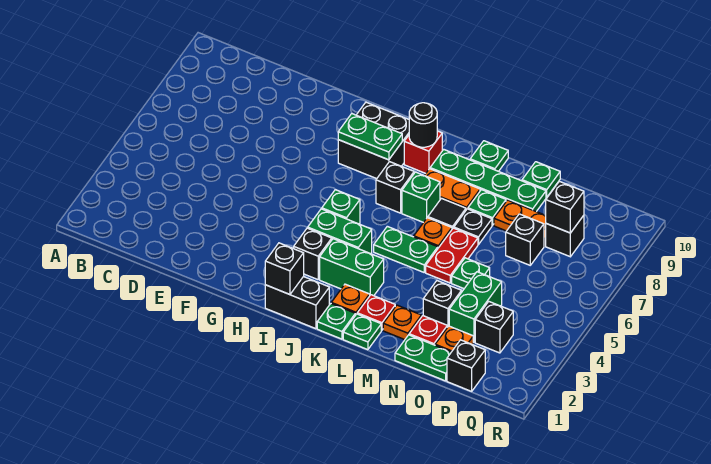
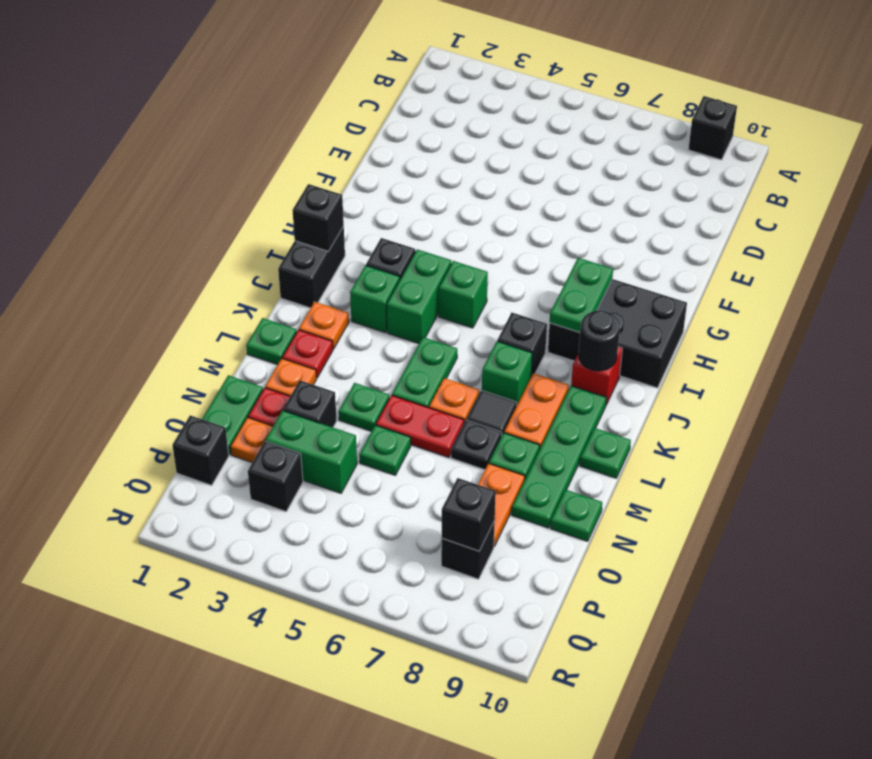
black 2x2 brick [338,102,409,179] -> black 2x3 brick [548,279,687,388]
green 1x2 brick [320,239,384,296] -> green 1x1 brick [350,265,400,333]
green 1x1 plate [317,304,355,339] -> green 1x1 plate moved to [339,383,389,431]
black 1x1 brick [506,214,544,265] -> black 1x1 brick moved to [688,96,737,160]

